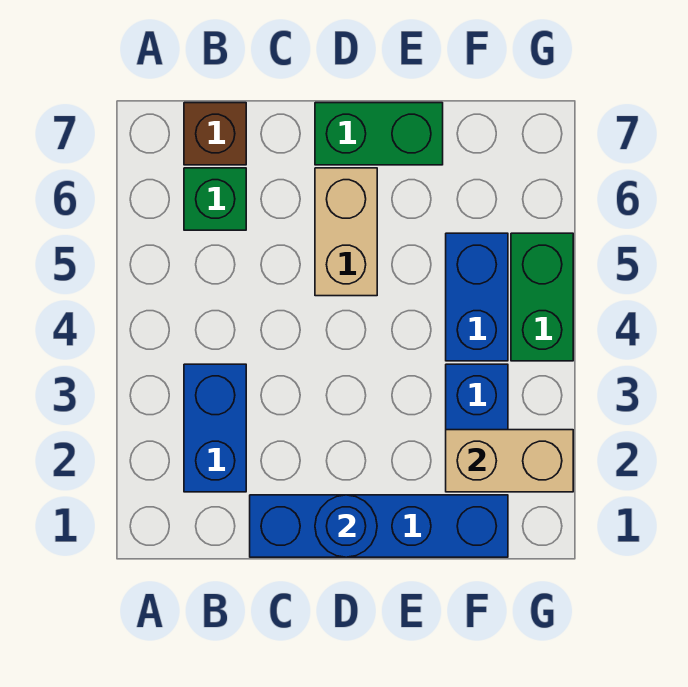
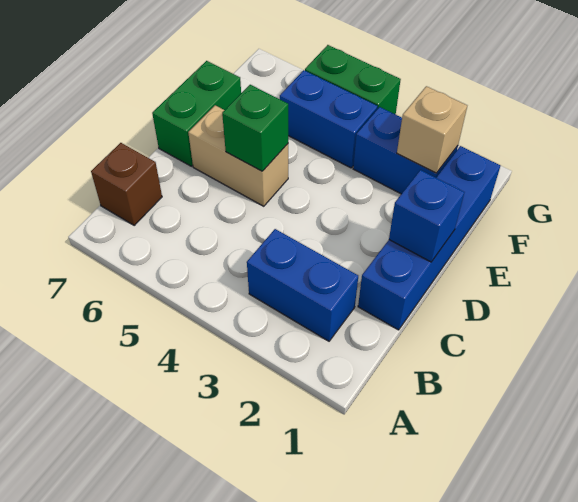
green 1x1 brick [184,168,246,230] -> green 1x1 brick moved to [222,85,288,171]
blue 1x1 round brick [315,495,377,557] -> blue 1x1 brick [389,170,464,262]
tan 1x2 brick [446,430,573,492] -> tan 1x1 brick [397,86,467,173]

